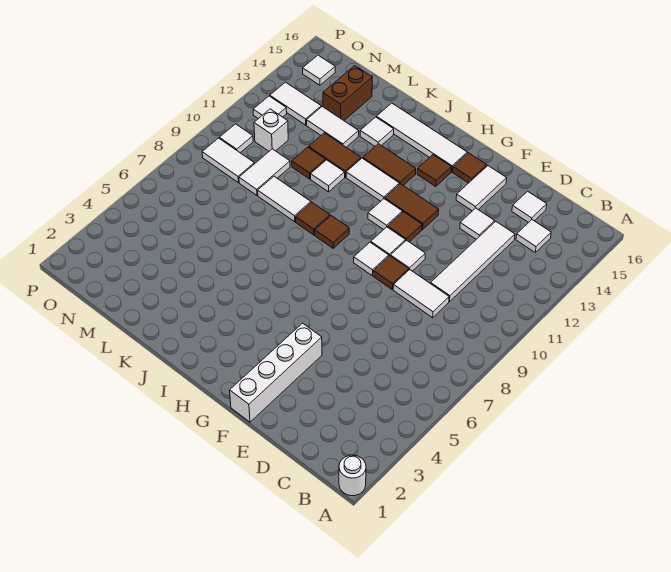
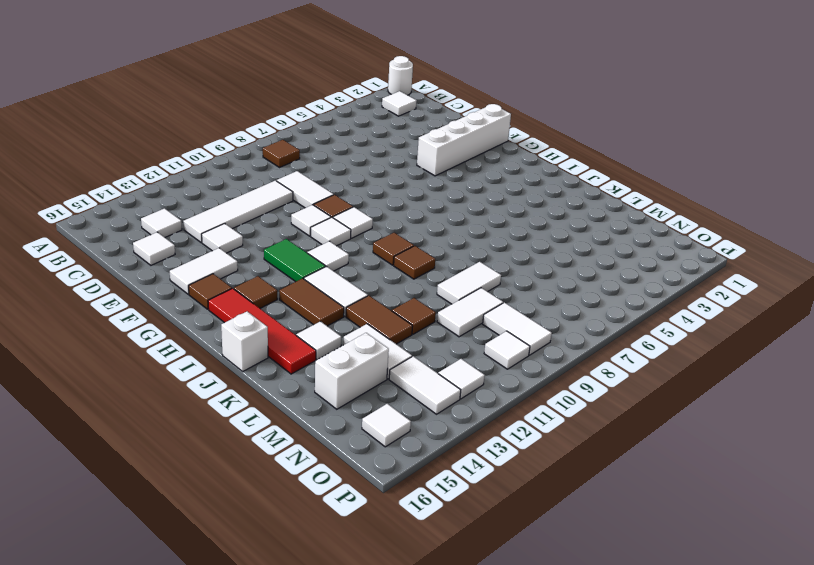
brown 1x1 tile [388,212,422,242] -> brown 1x1 tile moved to [263,140,300,168]
brown 1x2 tile [385,184,439,229] -> green 1x2 tile [264,239,326,282]
white 1x4 tile [376,103,467,172] -> red 1x4 tile [208,288,316,374]
white 1x2 tile [258,176,311,222] -> white 1x2 tile turned to [437,262,501,304]
white 1x1 tile [311,160,345,192] -> white 1x1 tile moved to [382,91,417,116]
brown 1x2 brick [323,66,372,120] -> white 1x2 brick [315,333,389,409]
white 1x1 brick [254,109,288,151] -> white 1x1 brick moved to [221,312,268,371]

